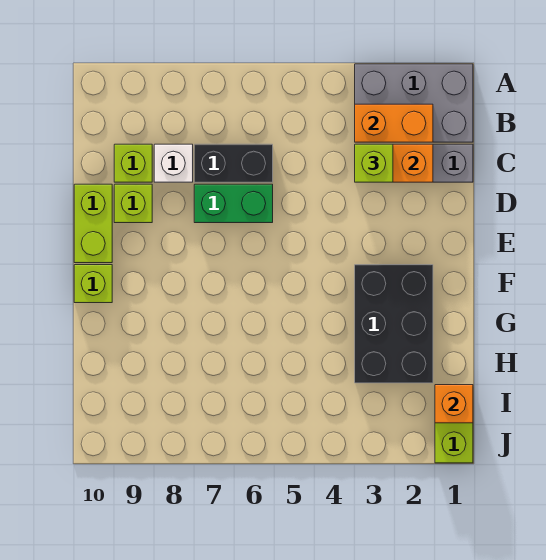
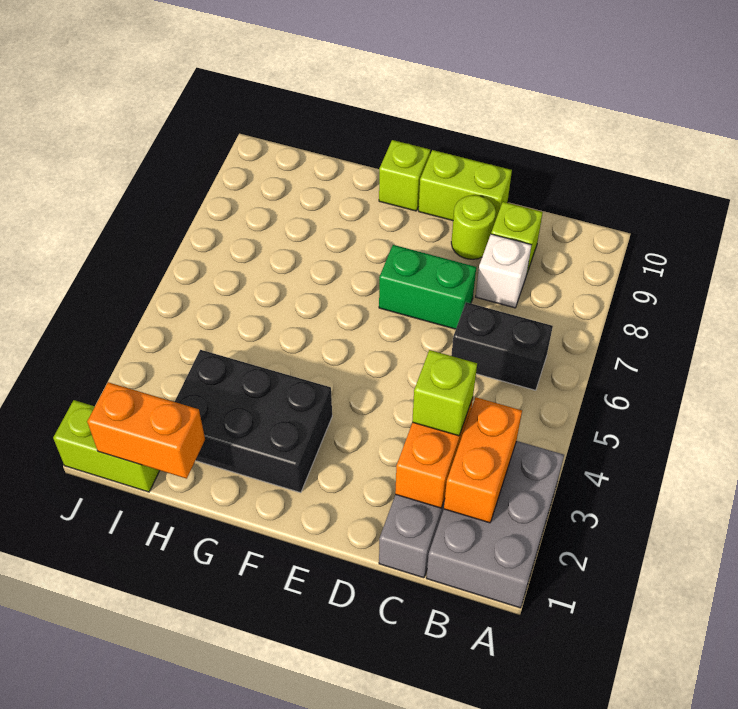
black 1x2 brick [194,144,273,182] -> black 1x2 brick turned to [451,302,553,390]
green 1x2 brick [194,184,273,223] -> green 1x2 brick turned to [379,245,476,329]
lime 1x1 brick [114,184,152,223] -> lime 1x1 round brick [451,195,496,259]
orange 1x1 brick [435,385,473,423] -> orange 1x2 brick [87,382,205,479]

